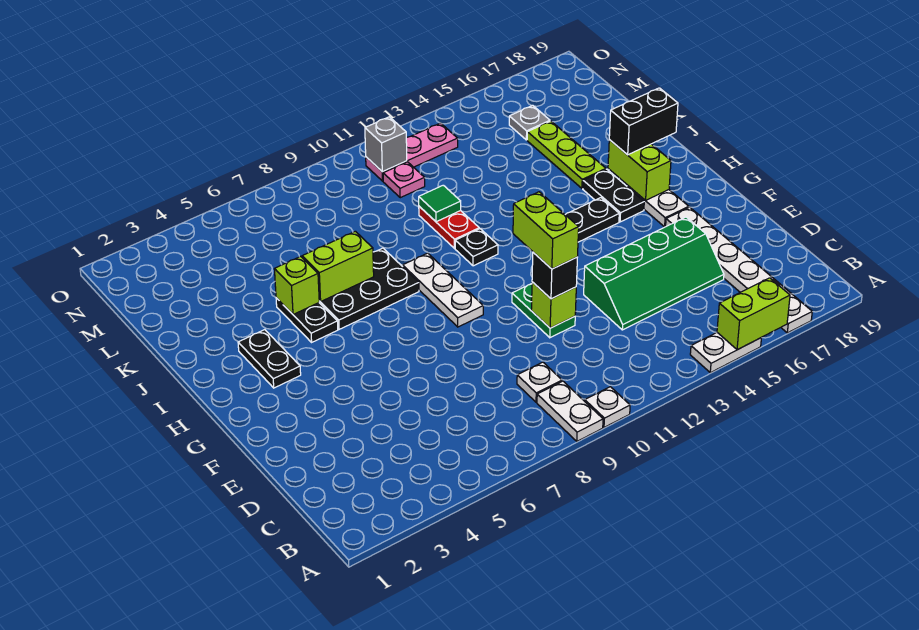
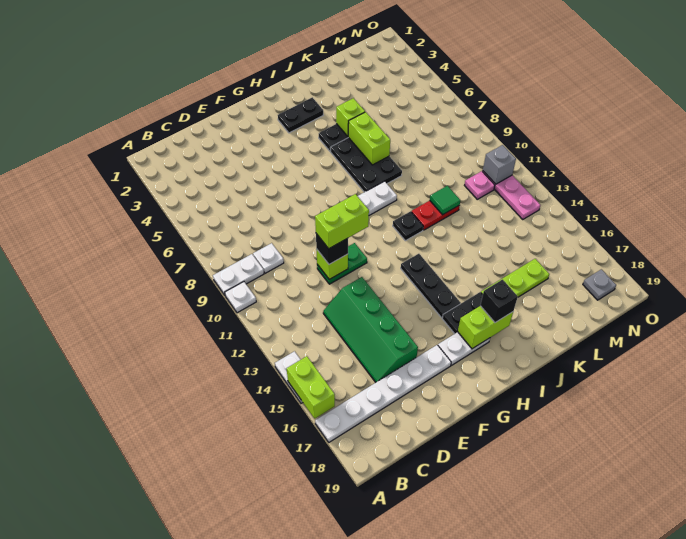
black 1x2 brick [609,88,678,155] -> black 1x1 brick [480,279,518,323]
grey 1x1 plate [509,105,550,140] -> grey 1x1 plate moved to [583,269,616,300]

